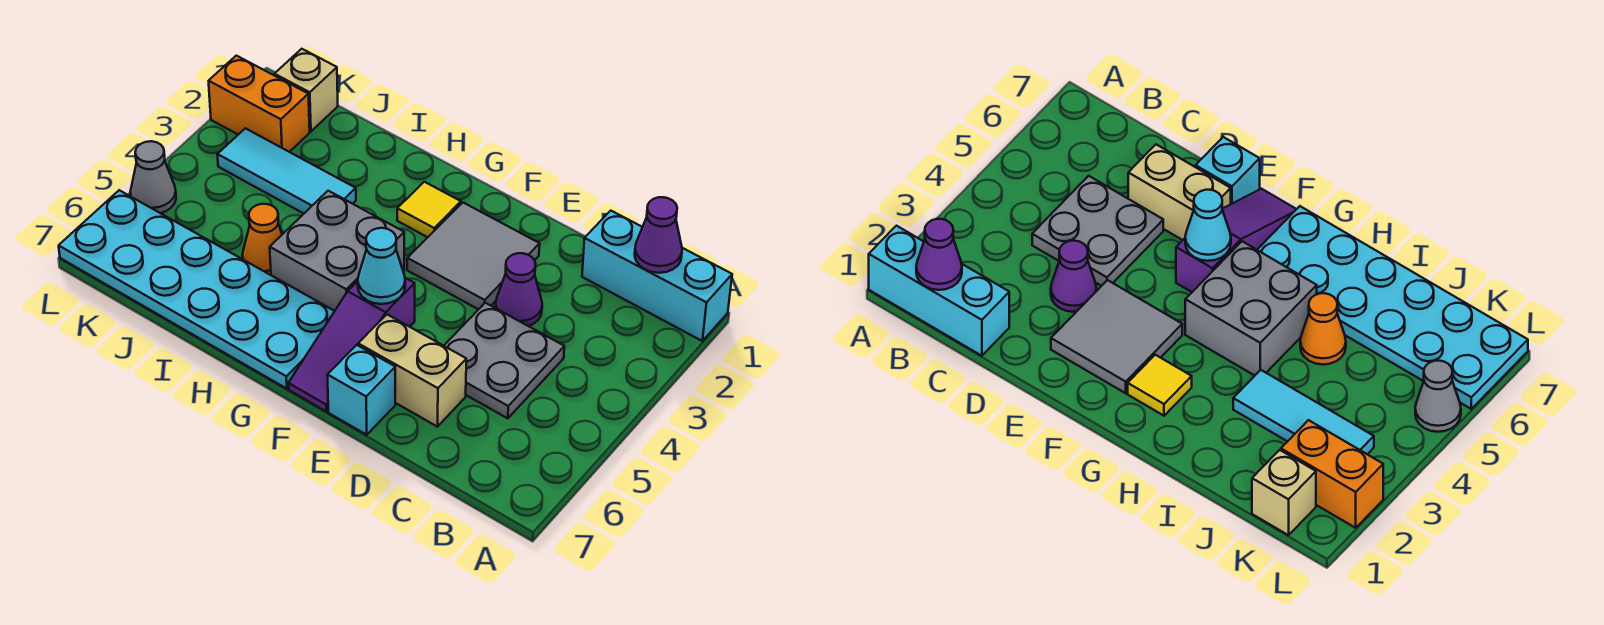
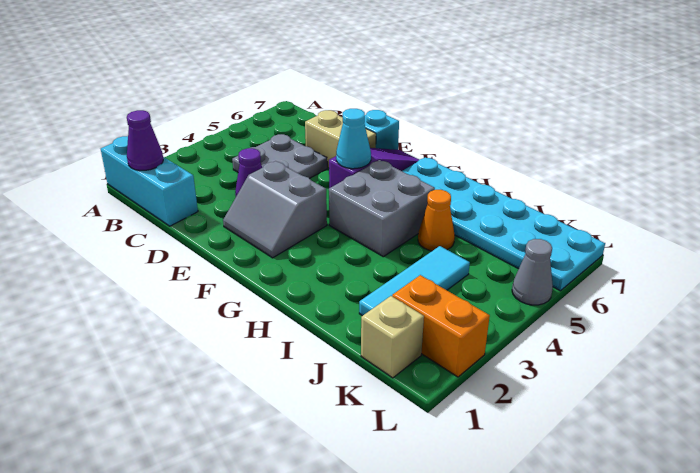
grey 2x2 tile [407,203,540,310] -> grey 2x2 slope [223,161,327,258]
yellow 1x1 tile [397,182,461,237] -> none
cyan 1x3 tile [217,128,356,213] -> cyan 1x3 tile turned to [359,246,470,316]

